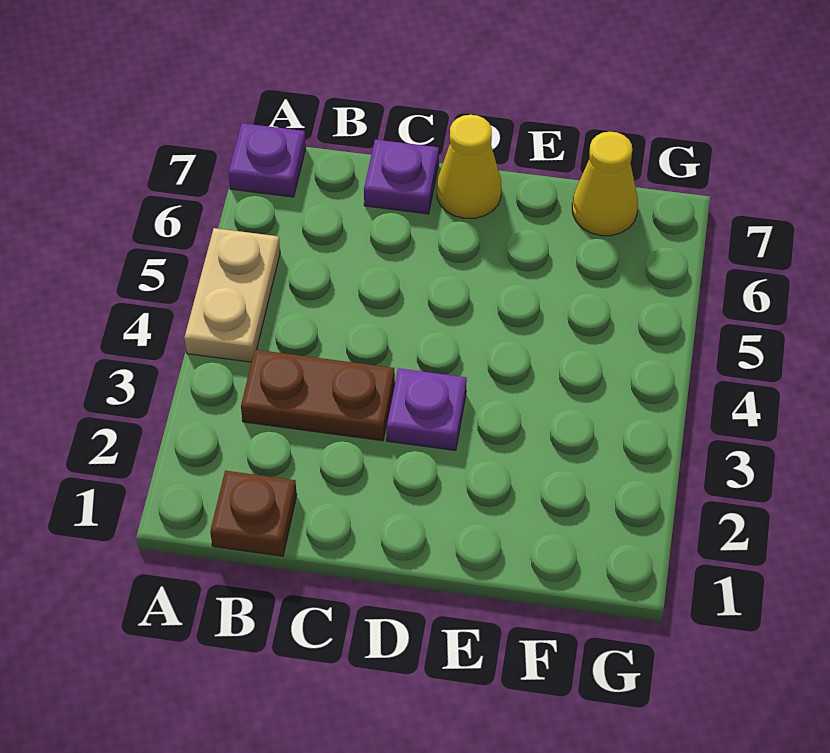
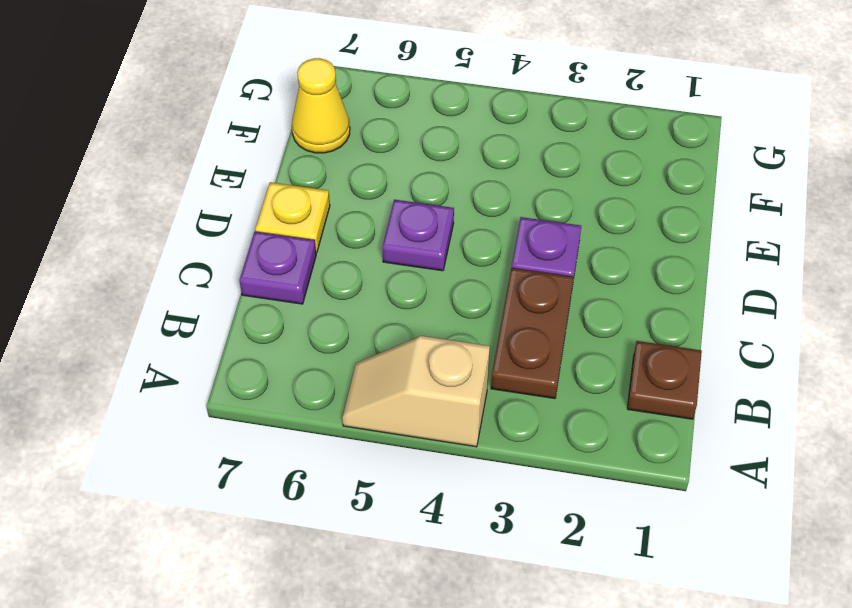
tan 1x2 plate [184,228,280,362] -> tan 1x2 slope [342,336,490,447]
purple 1x1 plate [228,123,306,197] -> purple 1x1 plate moved to [382,200,454,271]
yellow 1x1 cone [437,115,502,218] -> yellow 1x1 plate [255,182,330,253]

